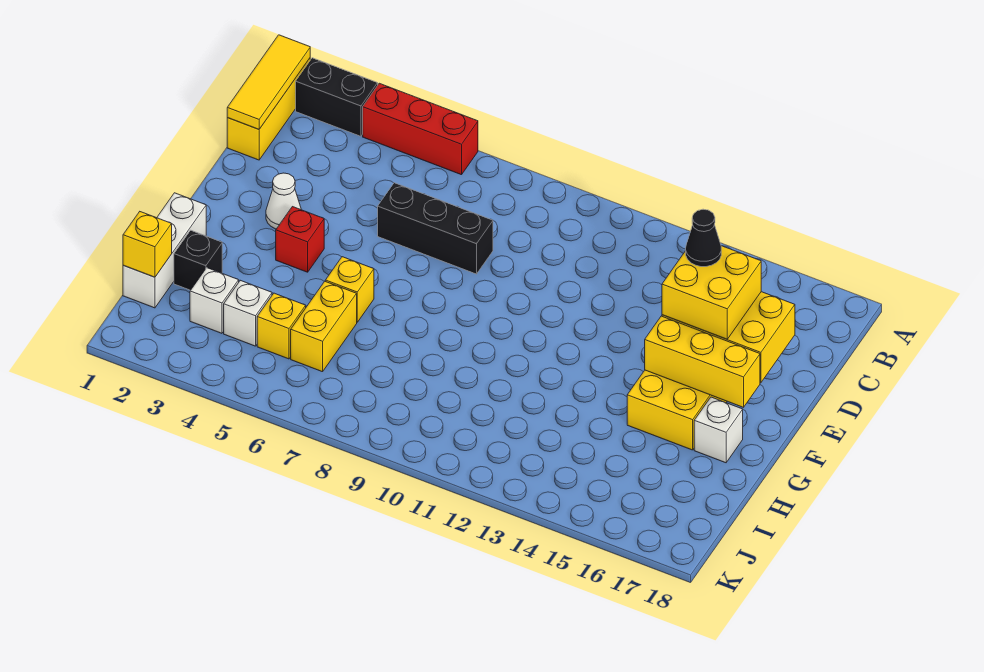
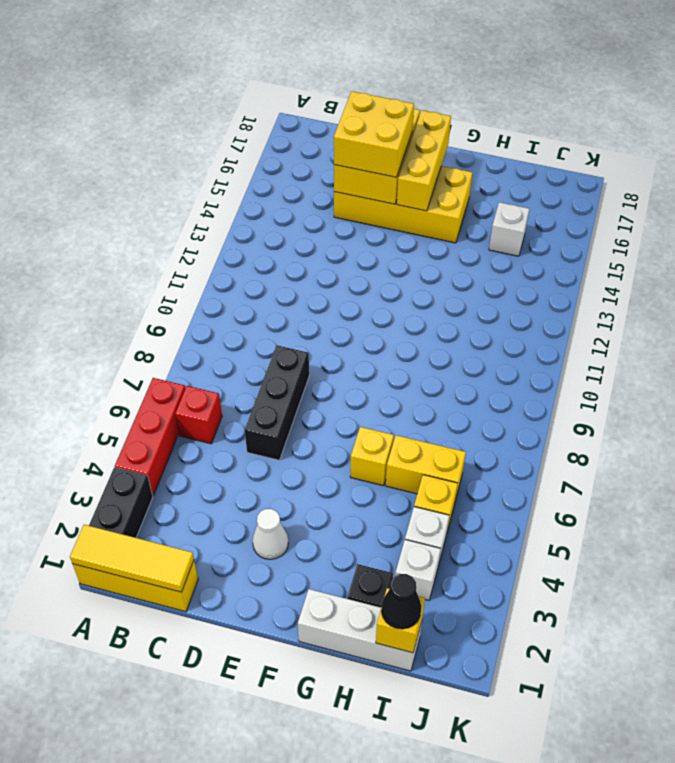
black 1x1 cone [686,209,721,267] -> black 1x1 cone moved to [381,574,421,629]
red 1x1 brick [276,207,324,272] -> red 1x1 brick moved to [175,386,222,444]
white 1x1 brick [694,397,743,463] -> white 1x1 brick moved to [489,202,529,256]

